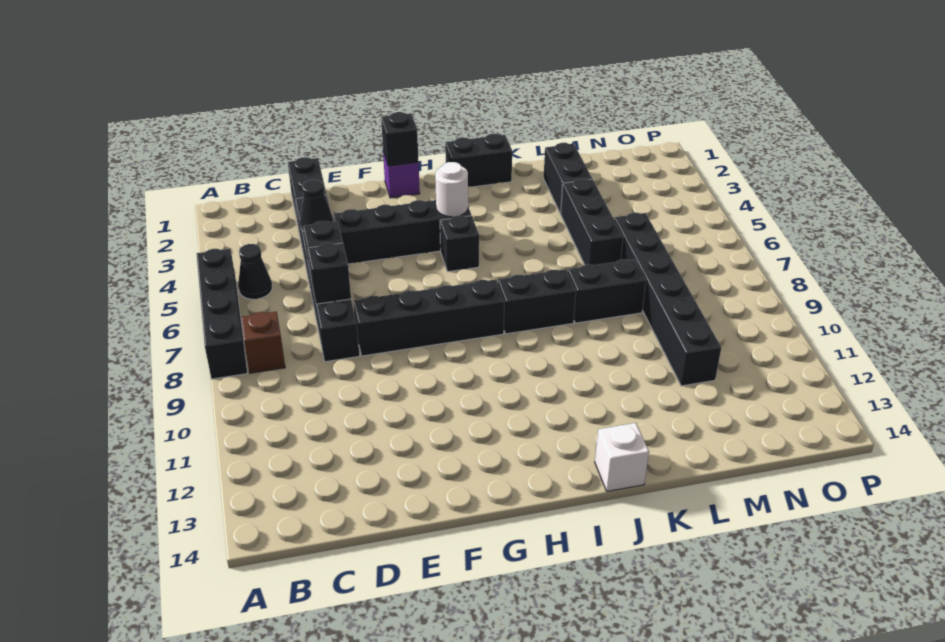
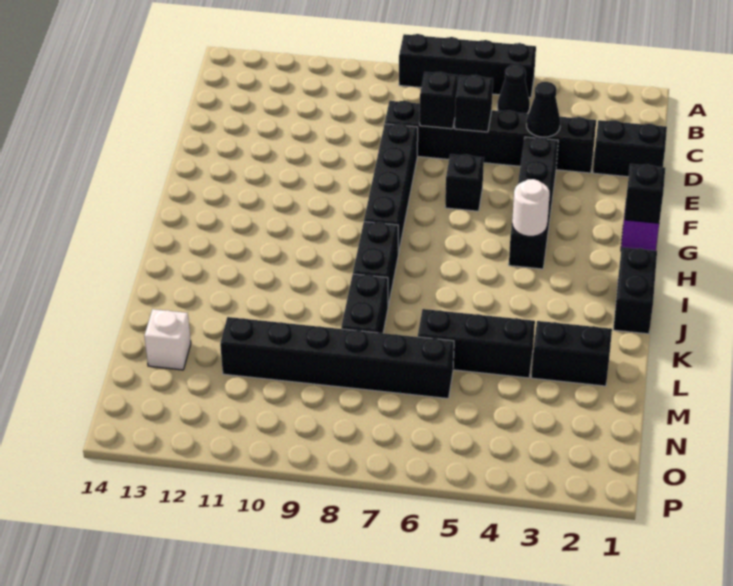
brown 1x1 brick [241,311,285,373] -> none
black 1x1 brick [440,216,479,272] -> black 1x1 brick moved to [445,154,484,211]
white 1x1 brick [595,423,649,491] -> white 1x1 brick moved to [144,309,191,370]

